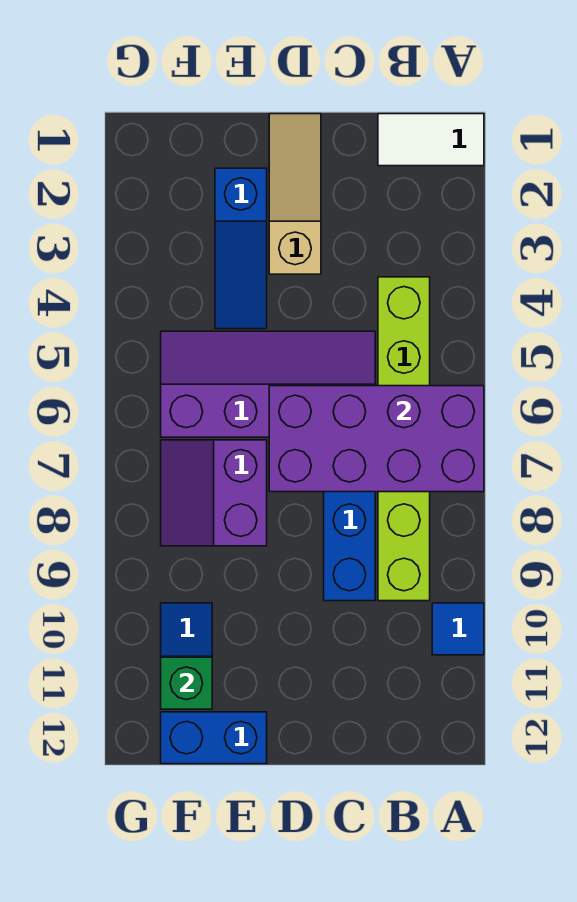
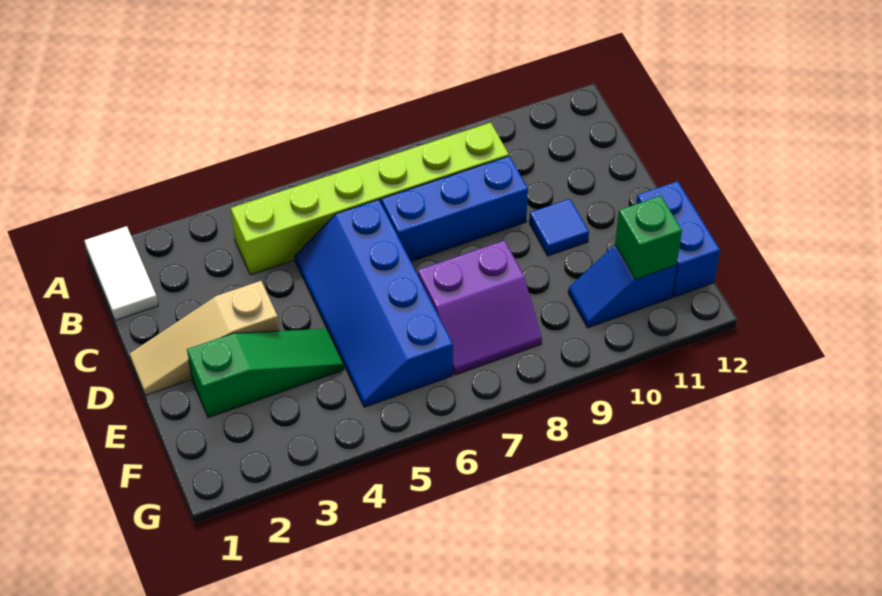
purple 2x4 brick [269,386,484,492] -> none
blue 1x1 tile [432,603,484,655] -> blue 1x1 tile moved to [529,199,589,256]
purple 2x4 slope [161,331,375,437] -> blue 2x4 slope [295,200,453,407]
blue 1x3 slope [215,168,267,329] -> green 1x3 slope [187,329,344,418]

